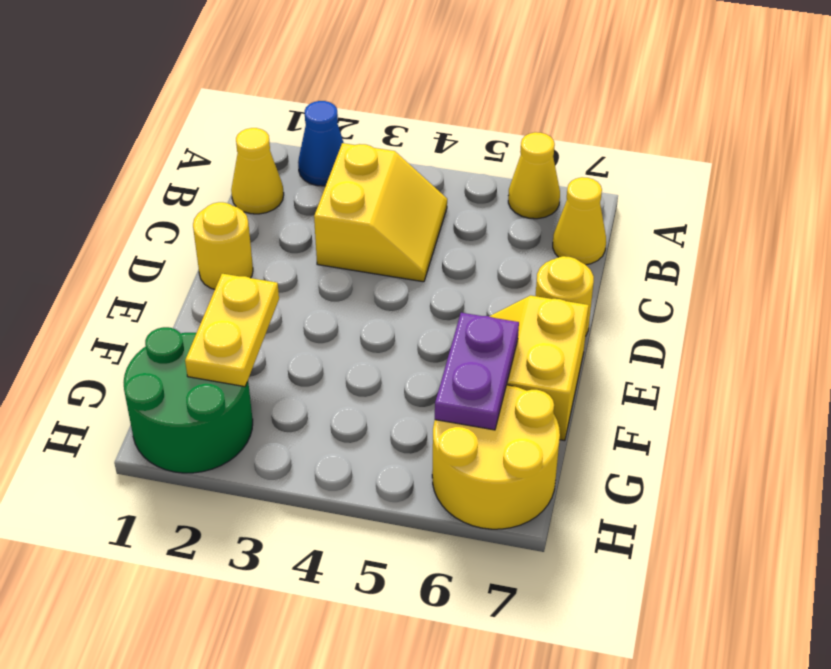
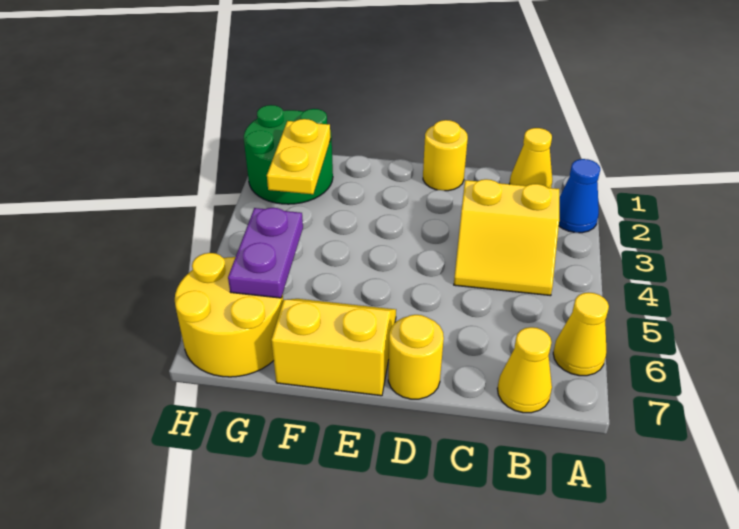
yellow 1x2 plate [185,274,279,387] -> yellow 1x2 plate turned to [267,119,331,194]
purple 1x2 plate [435,313,519,430] -> purple 1x2 plate turned to [228,208,303,298]

